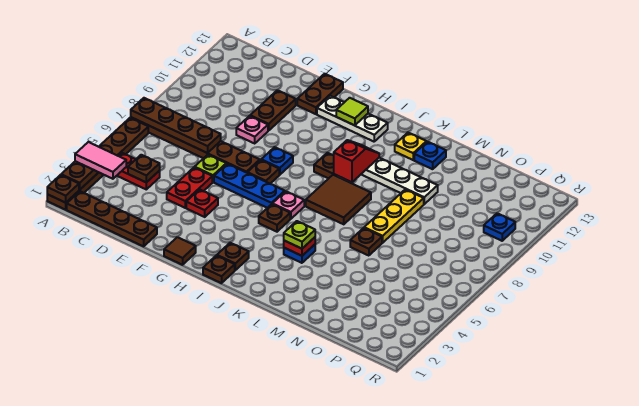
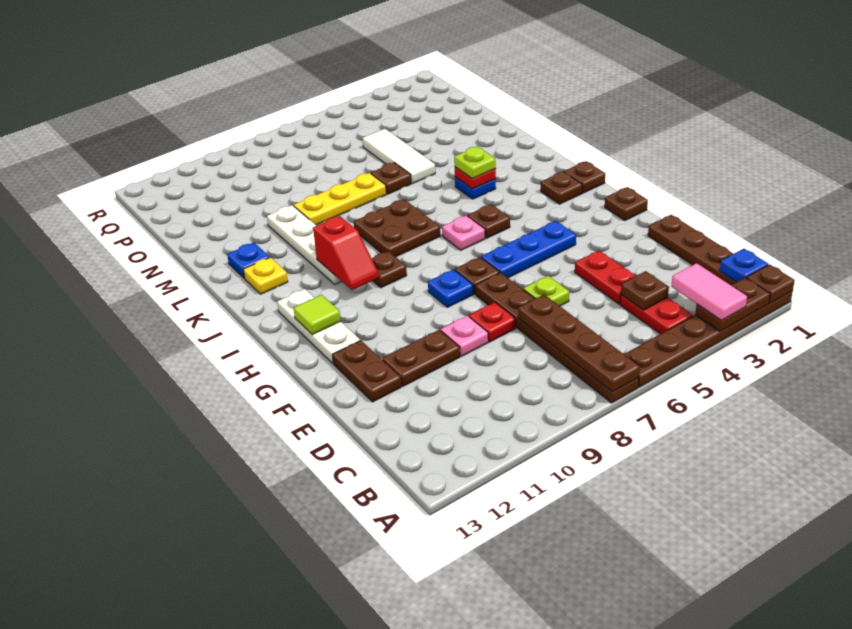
red 1x2 plate [167,167,212,208] -> red 1x2 plate turned to [575,251,636,304]
red 1x1 plate [186,189,218,217] -> red 1x1 plate moved to [469,302,516,342]
blue 1x3 plate [214,164,285,208] -> blue 1x3 plate turned to [481,221,576,278]
brown 1x2 plate [297,74,343,114] -> brown 1x2 plate turned to [332,340,401,402]
brown 1x1 tile [164,237,196,265] -> brown 1x1 plate [605,187,648,221]
brown 2x2 tile [306,175,371,224] -> brown 2x2 plate [354,199,440,257]
red 1x2 slope [334,140,379,182] -> red 1x2 slope turned to [313,216,379,290]
none -> white 1x3 tile [362,129,435,184]
blue 1x1 plate [484,213,515,241] -> blue 1x1 plate moved to [720,249,768,282]

